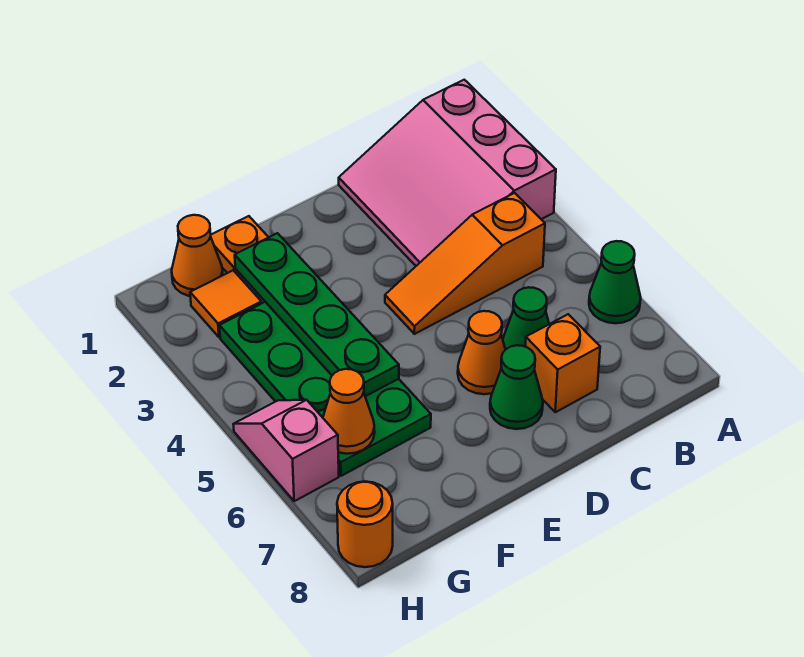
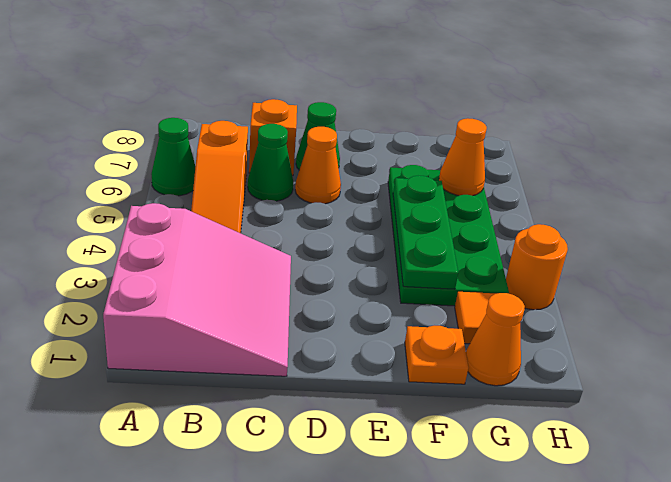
orange 1x3 slope [385,193,545,334] -> orange 1x3 slope turned to [191,121,248,233]
green 1x4 plate [235,233,399,396] -> green 1x3 plate [393,176,458,289]
pink 1x2 slope [233,400,339,501] -> none
orange 1x1 round brick [337,482,393,567] -> orange 1x1 round brick moved to [506,224,568,310]

